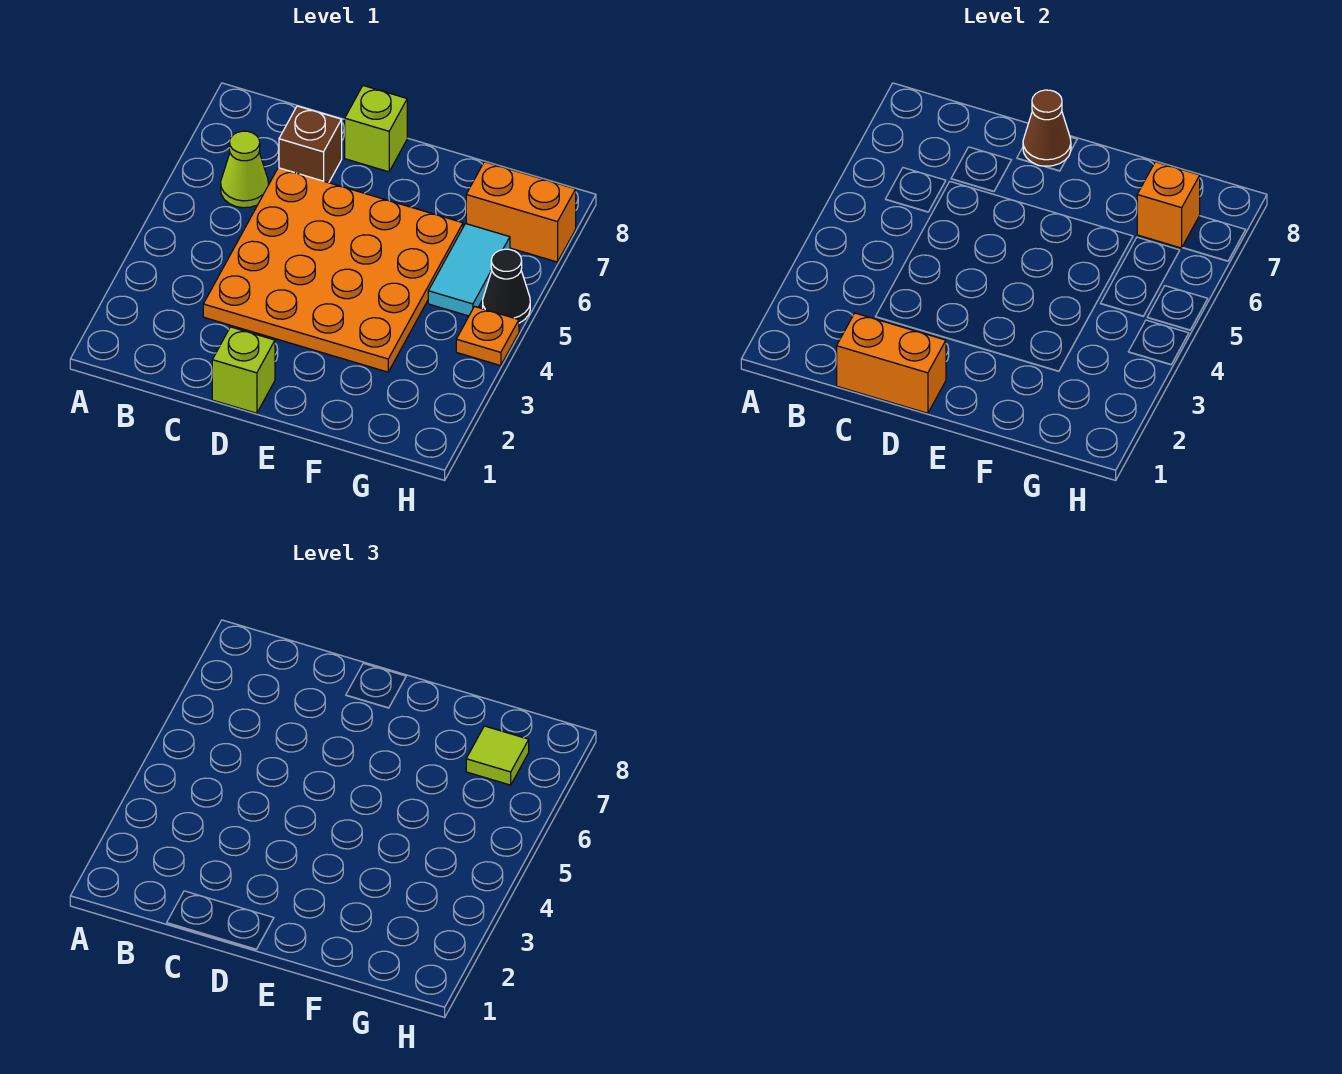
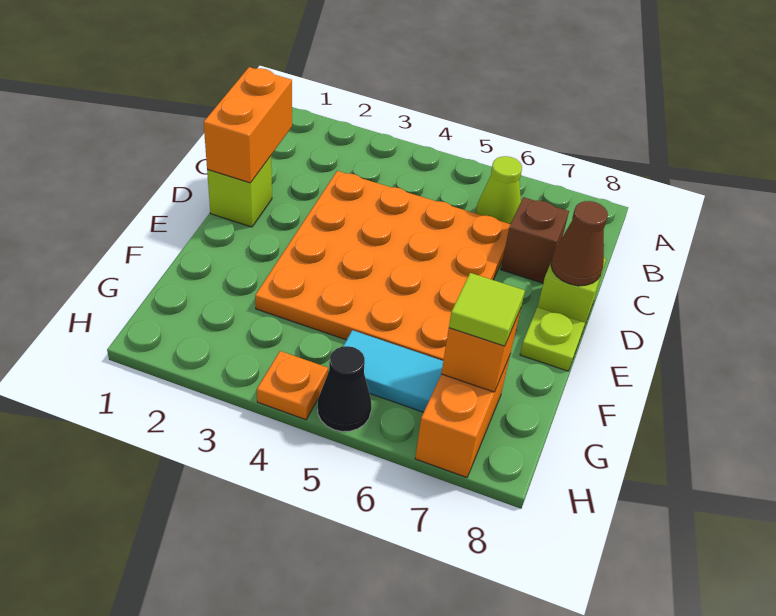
none -> lime 1x1 plate [520,307,585,371]

